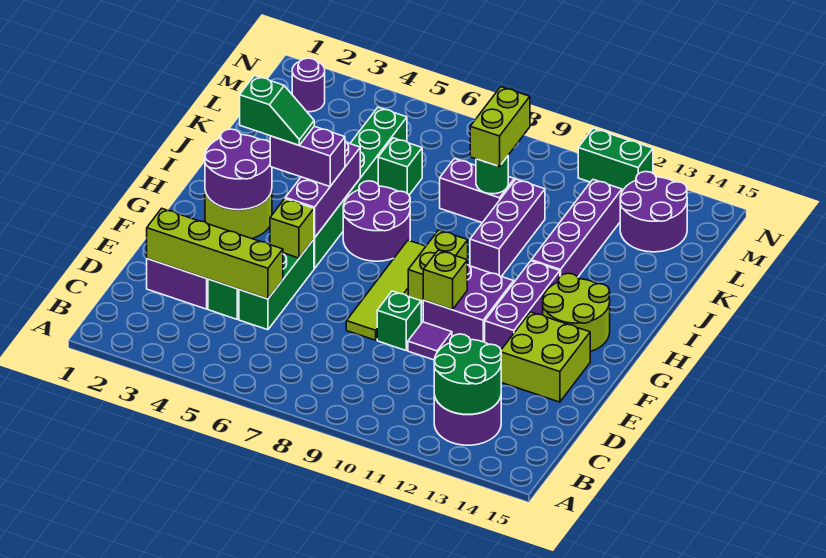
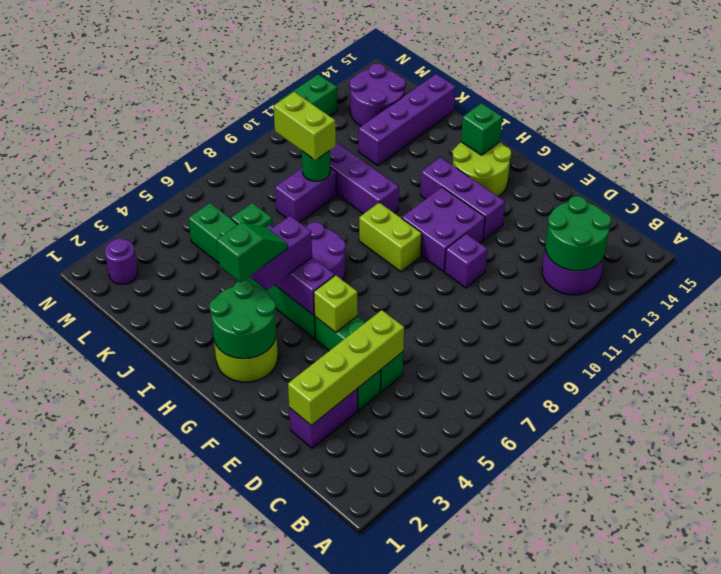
lime 1x4 tile [346,240,426,340] -> none
green 1x1 brick [377,291,421,350] -> green 1x1 brick moved to [461,103,502,155]
purple 1x1 tile [408,322,452,360] -> purple 1x1 brick [445,234,487,288]
lime 2x2 brick [501,312,590,402] -> none
lime 1x1 brick [423,250,467,310] -> none
purple 2x2 round brick [205,129,272,210] -> green 2x2 round brick [210,280,276,359]
purple 1x4 brick [531,180,622,277] -> purple 1x4 brick turned to [359,74,456,165]

